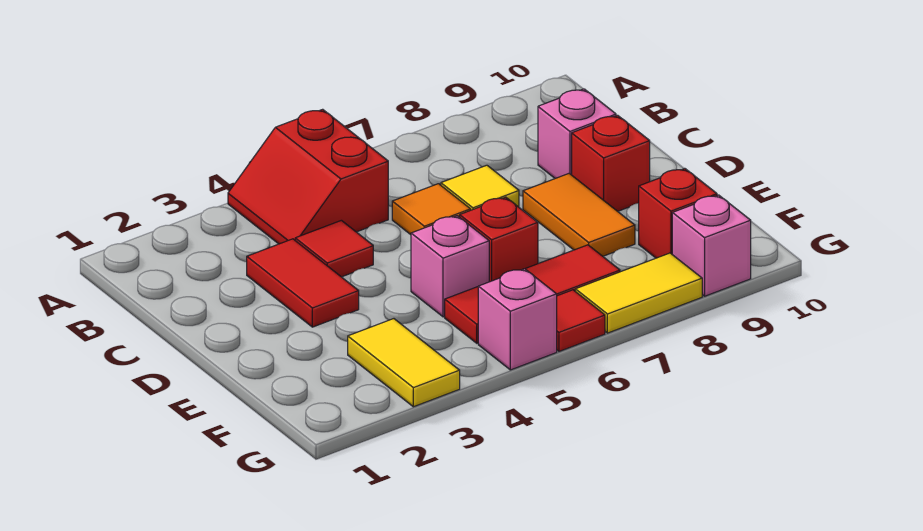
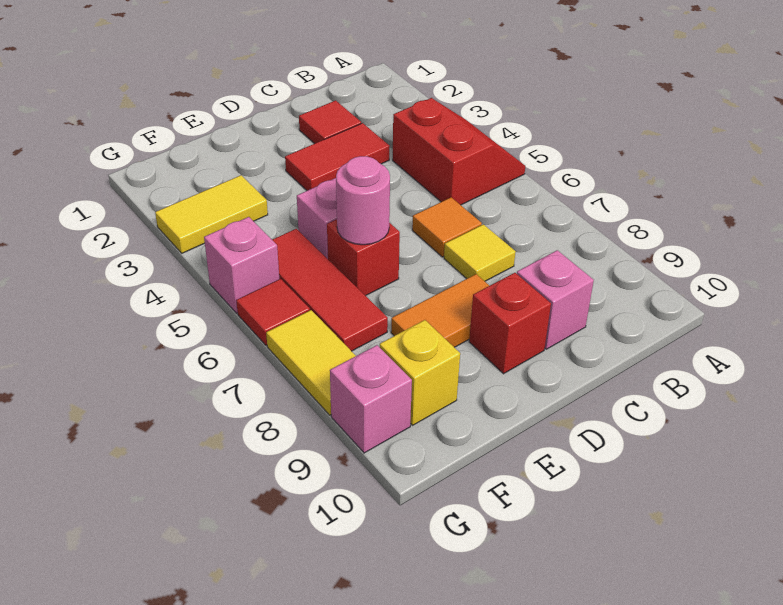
red 2x2 slope [228,109,388,244] -> red 2x2 slope turned to [393,98,525,205]
red 1x1 tile [295,220,373,277] -> red 1x1 tile moved to [299,100,361,144]
none -> pink 1x1 round brick [336,156,390,245]
red 1x1 brick [639,169,717,258] -> yellow 1x1 brick [380,320,460,425]

